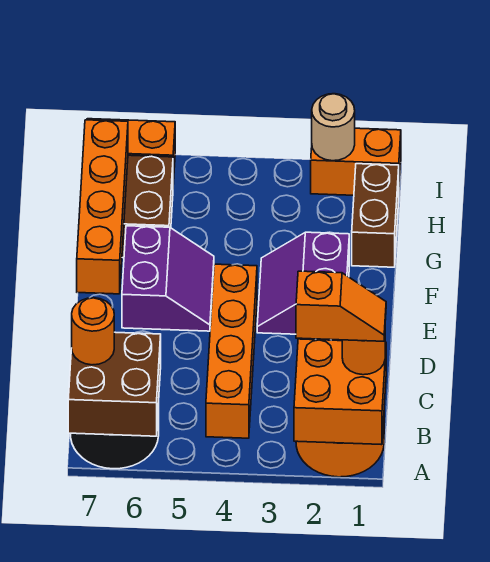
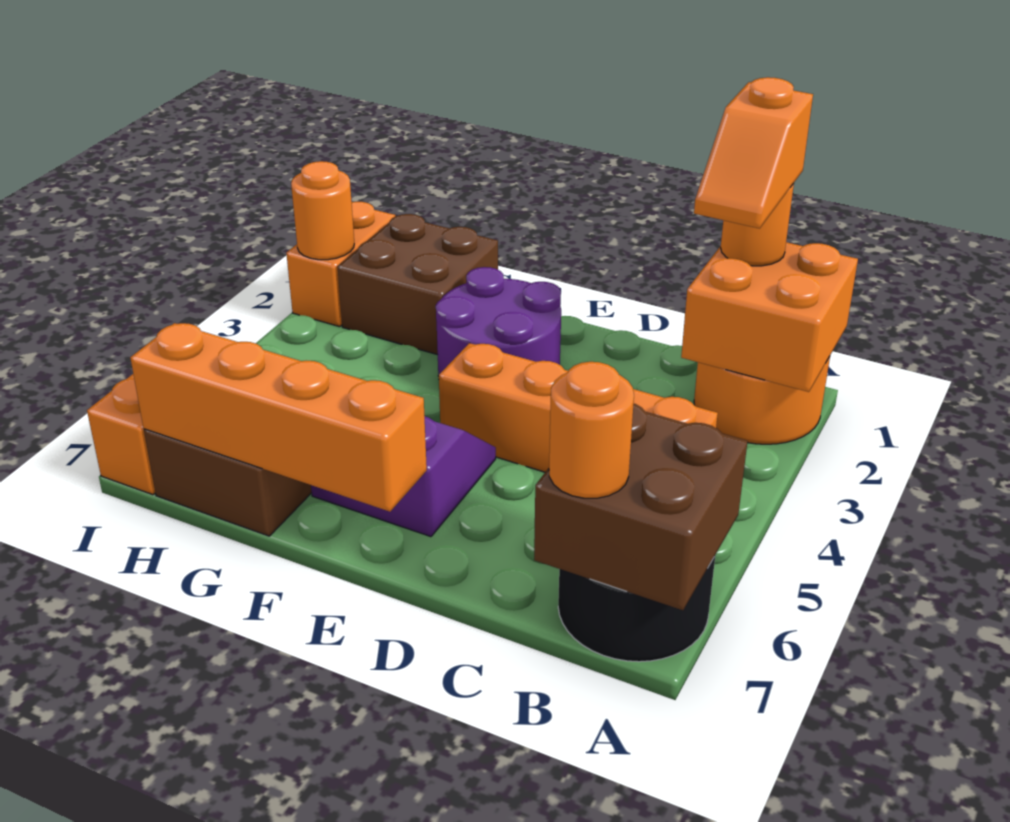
orange 1x2 slope [296,271,386,341] -> orange 1x2 slope turned to [694,77,813,229]
purple 2x2 slope [257,232,349,334] -> purple 2x2 round brick [436,267,561,376]
brown 1x2 brick [352,164,399,267] -> brown 2x2 brick [337,214,498,355]
tan 1x1 round brick [312,94,355,161] -> orange 1x1 round brick [291,161,354,260]

